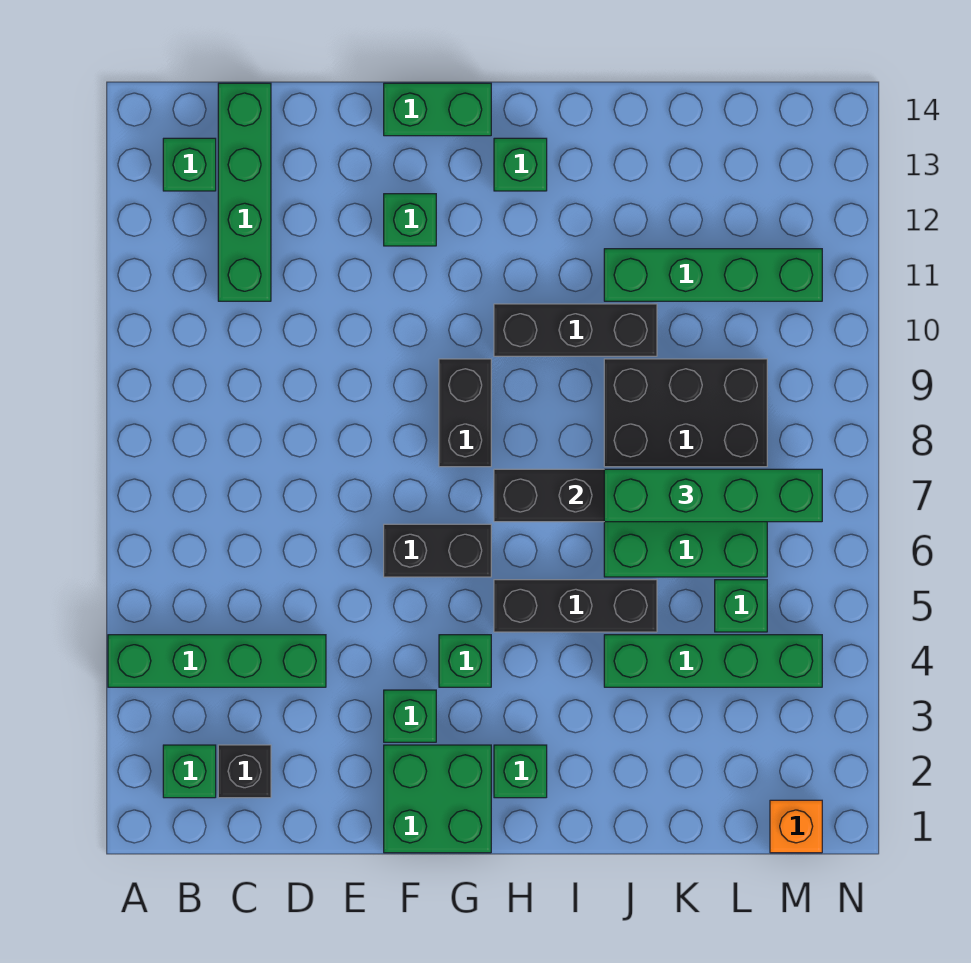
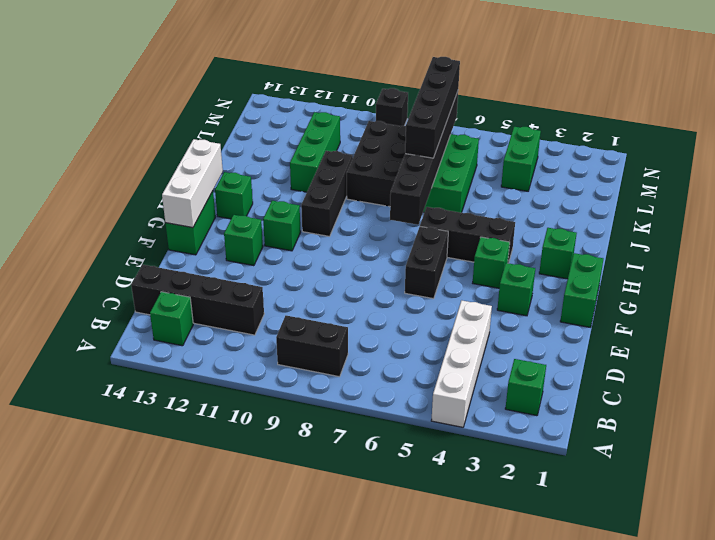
green 1x4 brick [108,635,326,687] -> white 1x4 brick [431,300,492,427]
black 1x1 brick [218,745,271,798] -> black 1x1 brick moved to [376,88,408,126]
green 1x4 brick [218,83,271,301] -> black 1x4 brick [131,265,264,335]
green 2x2 brick [384,745,491,853] -> green 1x2 brick [560,253,603,327]
none -> white 1x3 brick [162,139,223,228]
black 1x2 brick [439,359,491,467] -> black 1x2 brick moved to [276,316,348,377]
black 1x3 brick [494,580,657,632] -> black 1x3 brick turned to [420,207,515,263]
green 1x4 brick [604,635,822,687] -> green 1x2 brick [501,127,541,191]
green 1x4 brick [604,469,822,522] -> black 1x4 brick [405,57,460,158]
green 1x4 brick [604,249,822,301] -> green 1x3 brick [290,112,340,192]
green 1x1 brick [715,580,767,632] -> green 1x1 brick moved to [263,201,301,251]
orange 1x1 brick [770,800,822,853] -> none

